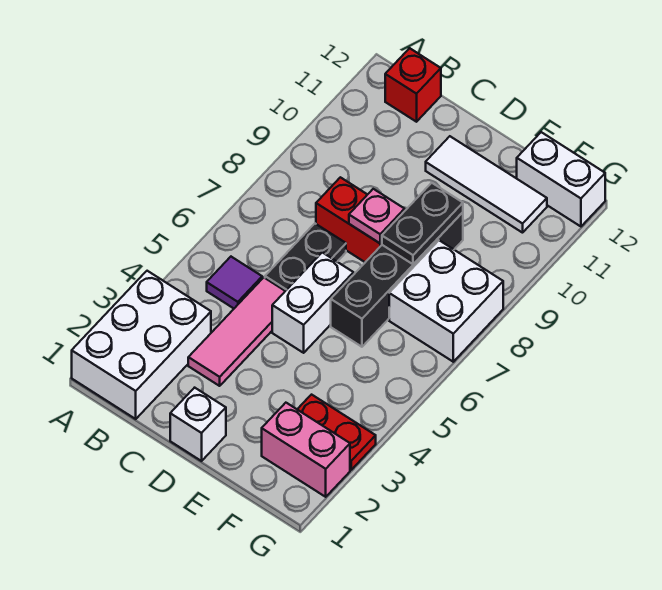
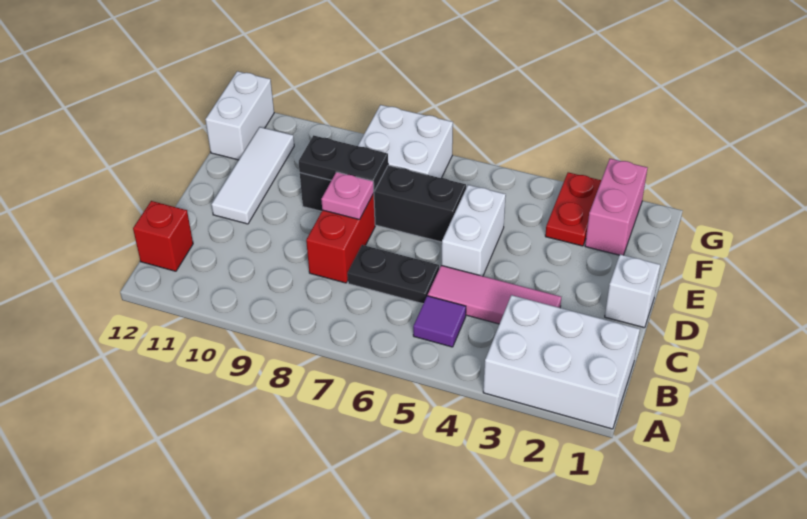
white 1x2 brick [272,252,354,353] -> white 1x2 brick turned to [442,185,506,276]

